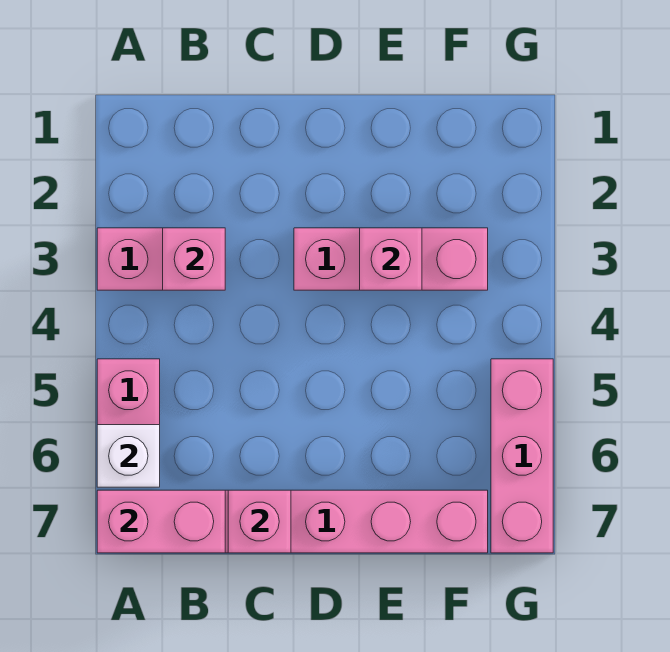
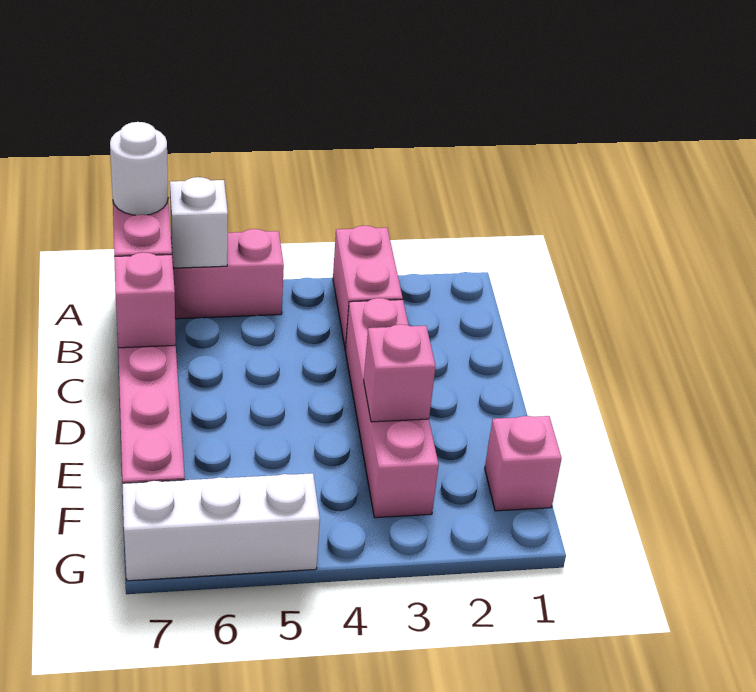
none -> white 1x1 round brick [110,122,168,215]
pink 1x1 brick [163,228,225,290] -> pink 1x1 brick moved to [485,416,562,511]
pink 1x3 brick [294,228,488,290] -> pink 1x4 brick [345,298,439,518]
pink 1x3 brick [491,359,553,553] -> white 1x3 brick [122,473,320,581]

